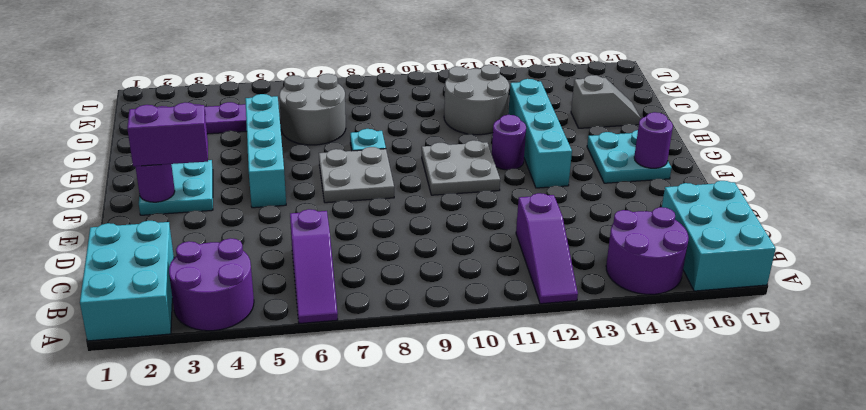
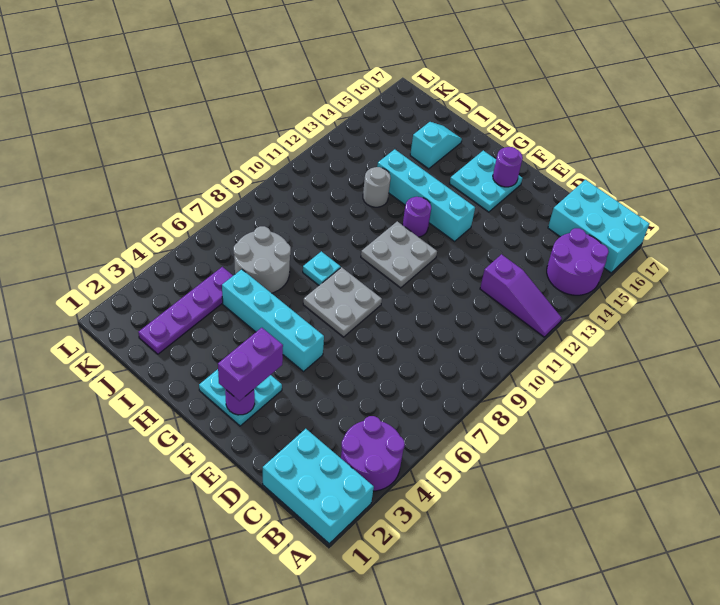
purple 1x3 slope [290,209,338,324] -> none
grey 2x2 round brick [444,65,509,135] -> grey 1x1 round brick [363,167,391,207]
grey 1x2 slope [571,75,641,128] -> cyan 1x2 slope [410,122,462,169]

